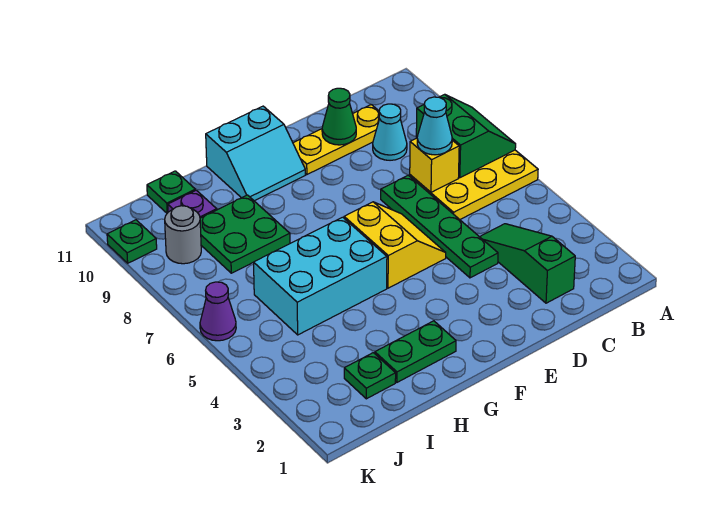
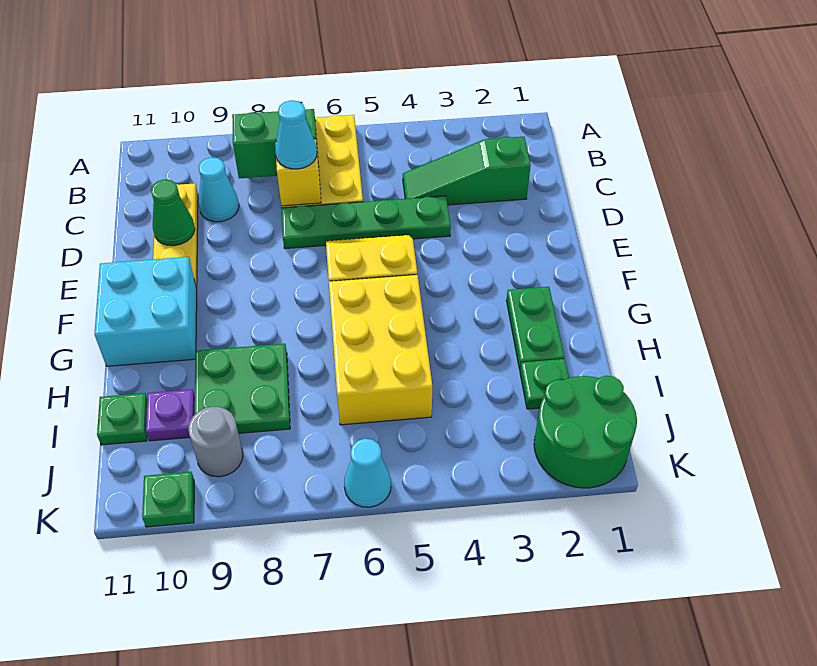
cyan 2x2 slope [206,106,305,201] -> cyan 2x2 brick [94,257,197,366]
cyan 2x3 brick [254,217,387,335] -> yellow 2x3 brick [329,274,433,425]
none -> green 2x2 round brick [534,376,637,488]
purple 1x1 cone [200,282,236,341] -> cyan 1x1 cone [344,439,391,507]

